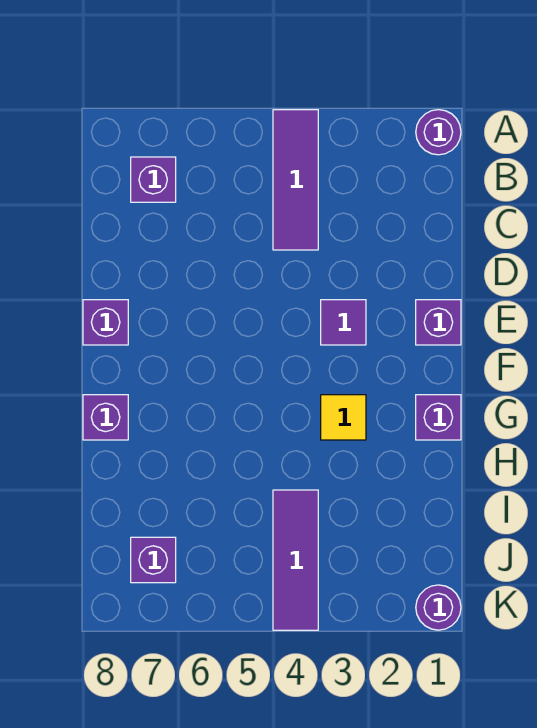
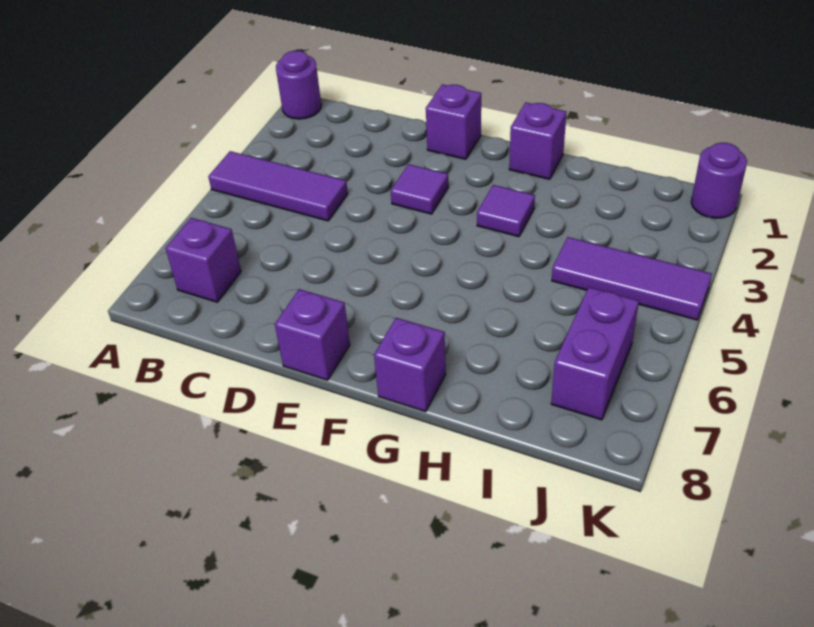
yellow 1x1 tile [321,395,366,440] -> purple 1x1 tile [477,185,535,237]
purple 1x1 brick [131,537,176,583] -> purple 1x2 brick [551,287,639,420]

